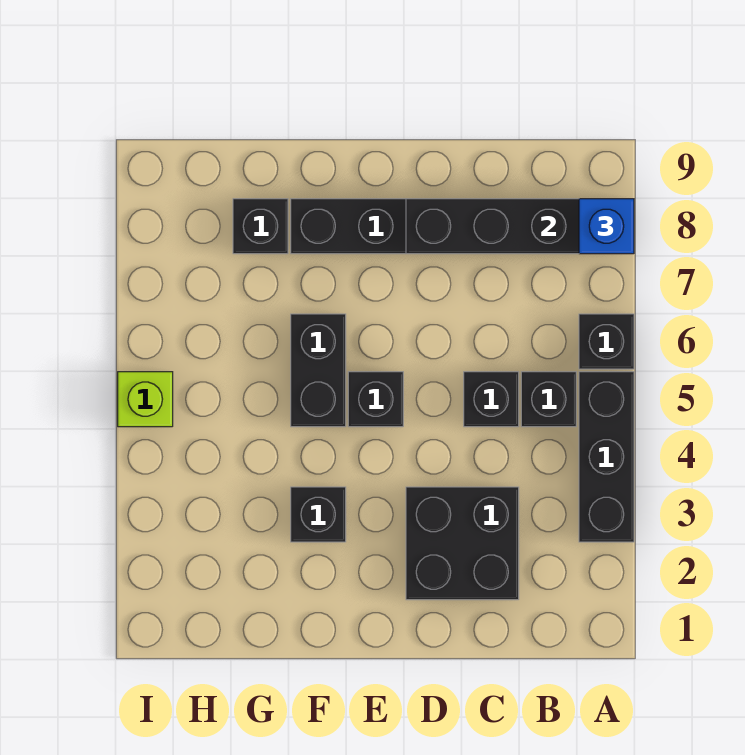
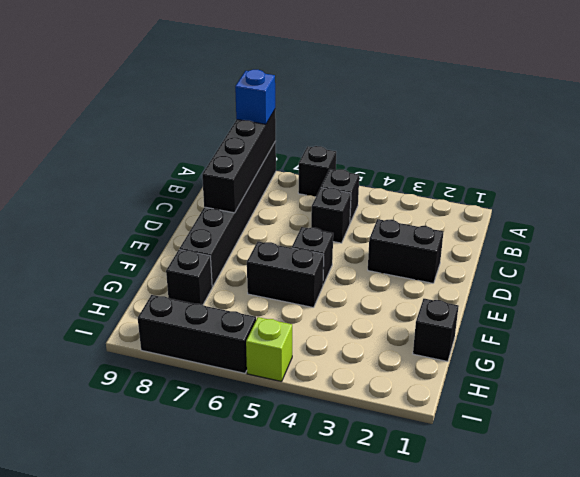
black 1x3 brick [579,372,634,542] -> black 1x3 brick moved to [138,295,256,373]
black 2x2 brick [406,487,519,600] -> black 1x2 brick [368,219,443,283]
black 1x1 brick [291,487,346,542] -> black 1x1 brick moved to [413,299,459,362]

